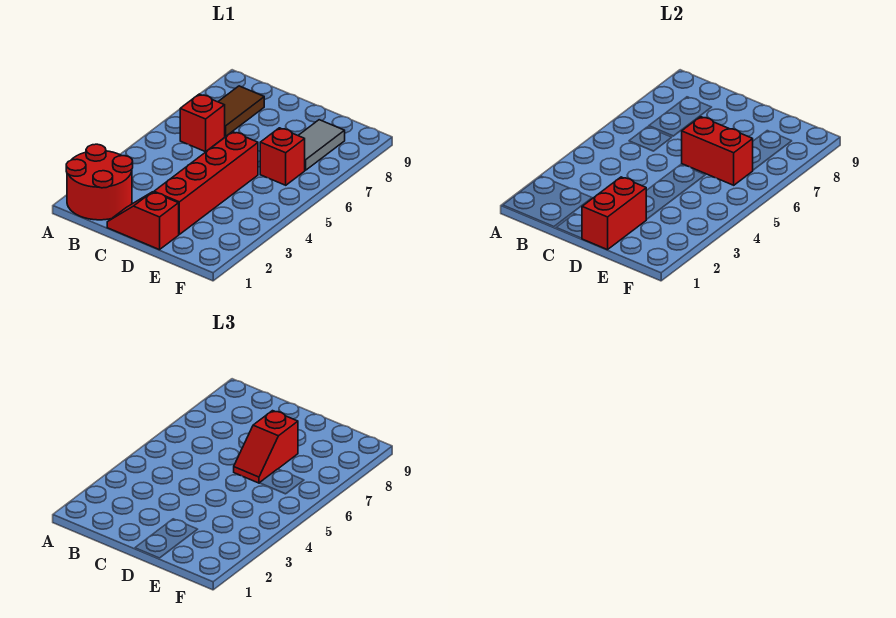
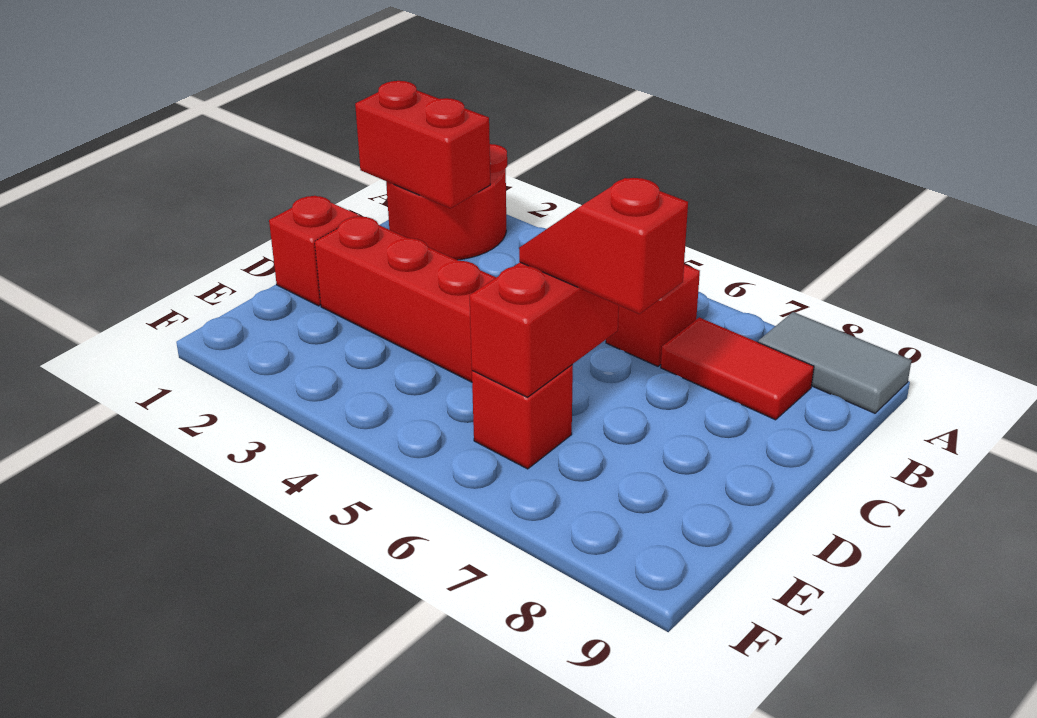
brown 1x2 tile [218,86,264,137] -> red 1x2 tile [661,317,814,420]
red 1x2 brick [582,177,646,250] -> red 1x2 brick moved to [355,81,490,208]
grey 1x2 tile [298,120,345,170] -> grey 1x2 tile moved to [758,312,912,413]

